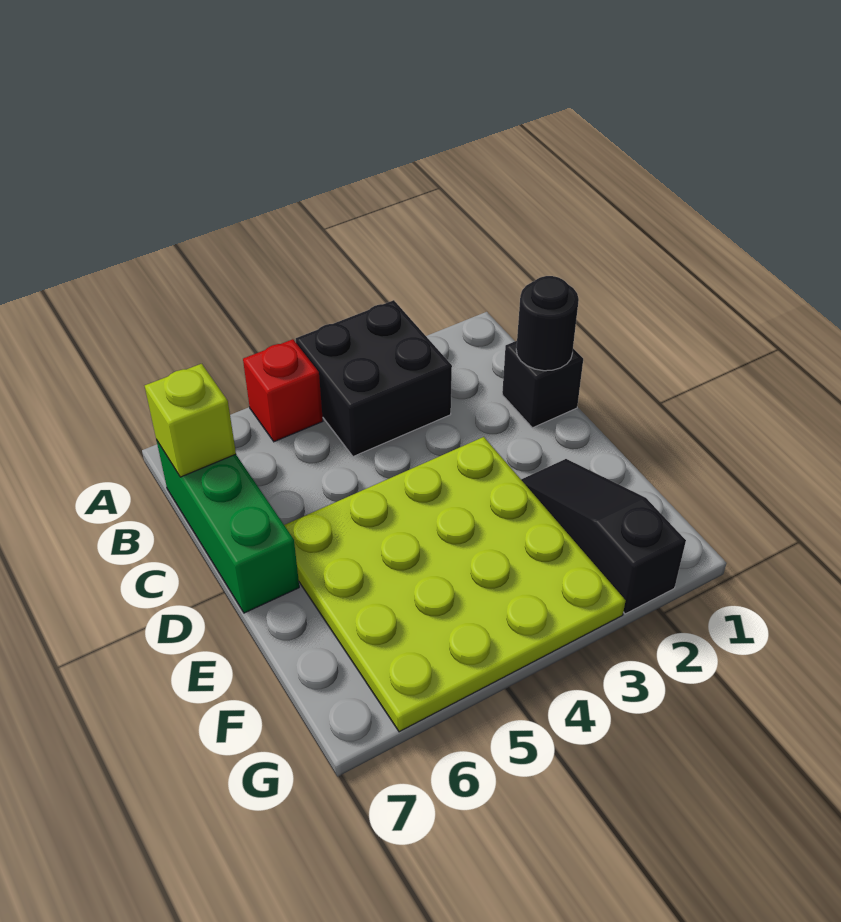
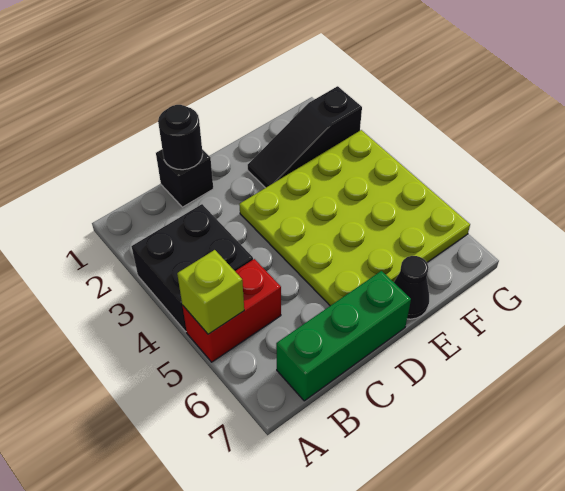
red 1x1 brick [243,339,323,442] -> red 1x2 brick [182,259,281,362]
lime 1x1 brick [145,364,236,477] -> lime 1x1 brick moved to [177,250,244,334]
none -> black 1x1 cone [394,256,429,319]

